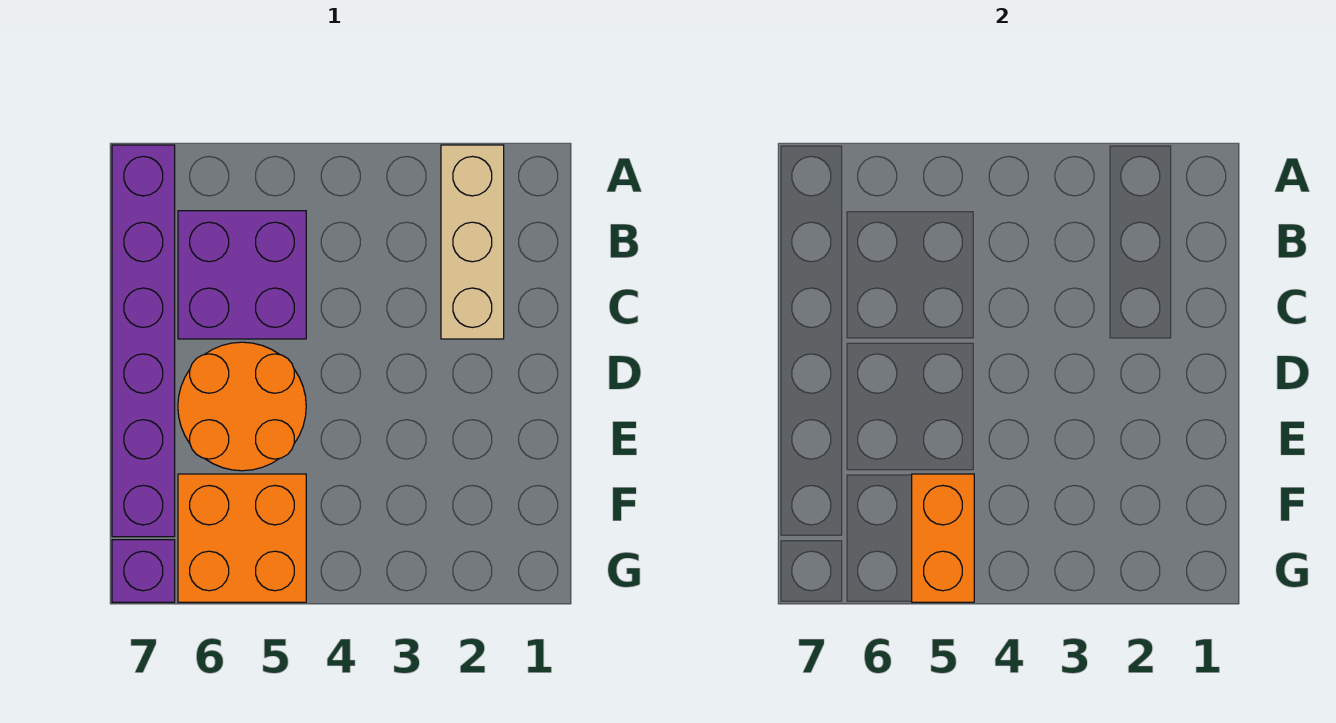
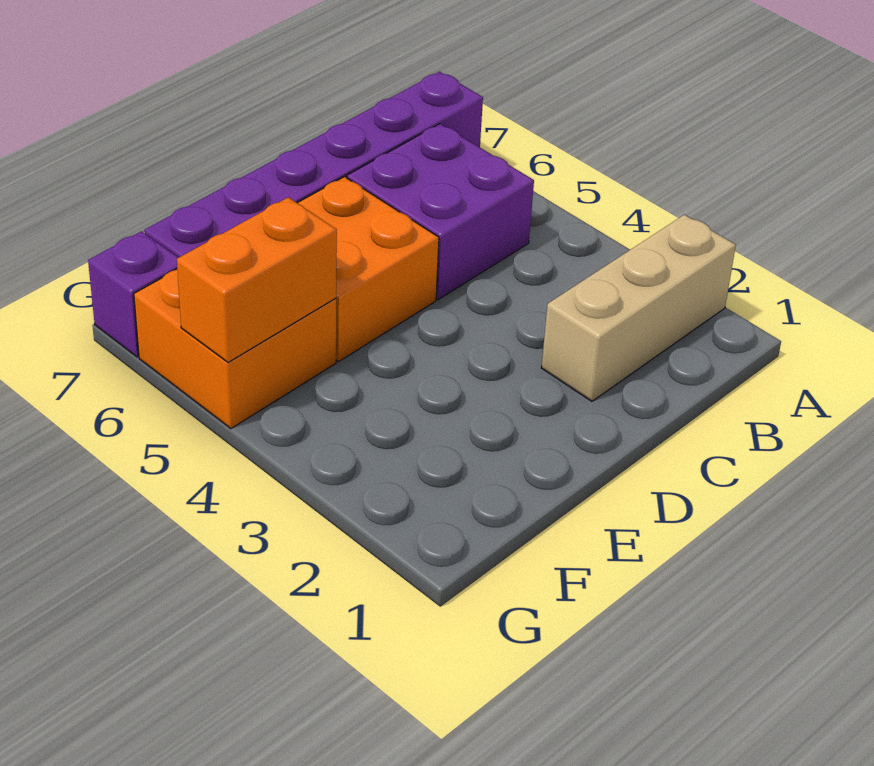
orange 2x2 round brick [178,342,306,471] -> orange 2x2 brick [298,177,439,362]

